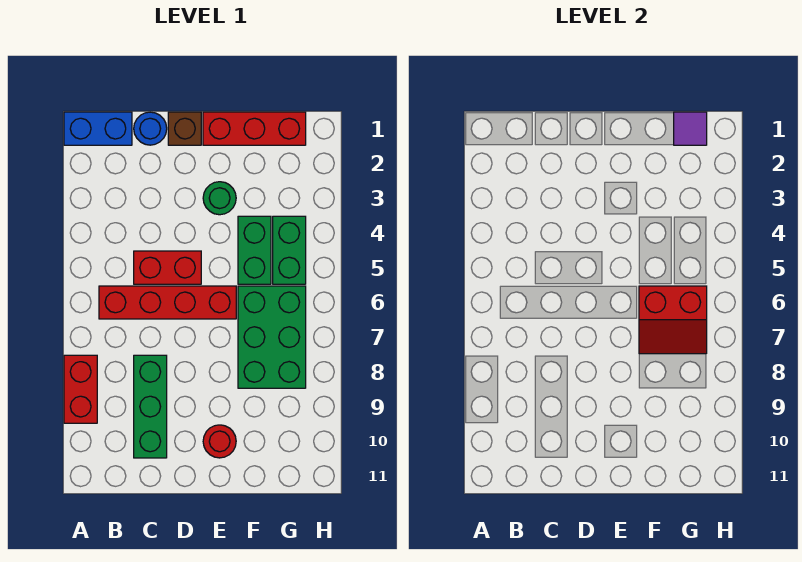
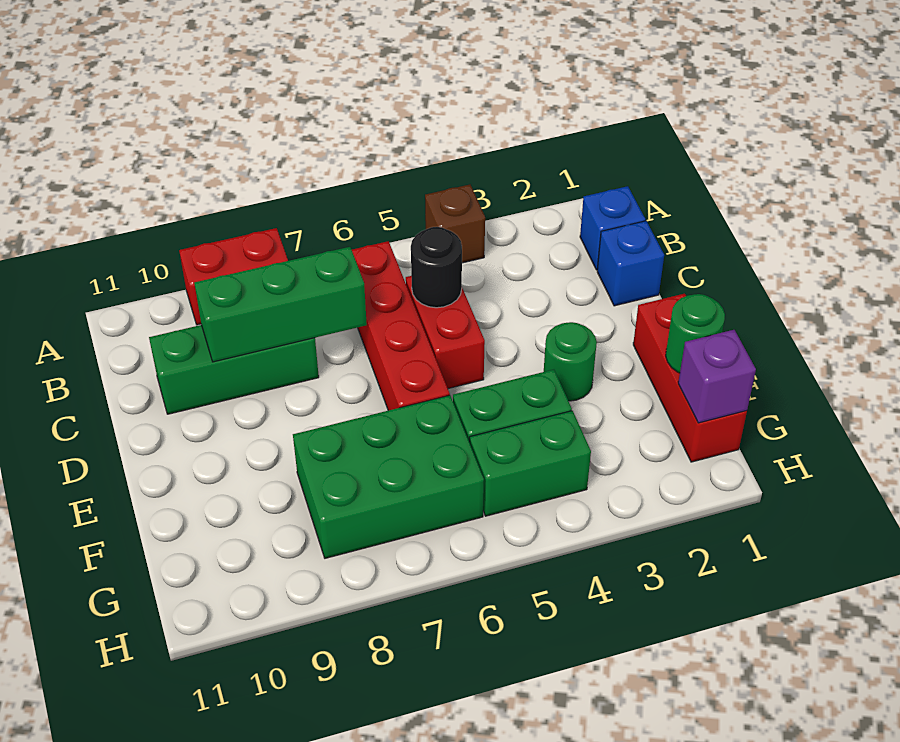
blue 1x2 brick [64,112,132,145] -> blue 1x1 brick [580,186,645,270]
blue 1x1 round brick [134,112,167,145] -> blue 1x1 brick [597,221,664,306]
none -> black 1x1 round brick [411,227,462,308]
none -> green 1x3 brick [194,247,367,362]
brown 1x1 brick [168,112,201,145] -> brown 1x1 brick moved to [425,185,485,263]
red 1x1 round brick [203,425,236,458] -> none
none -> green 1x1 round brick [666,294,725,373]
red 2x2 slope [639,286,707,354] -> none
purple 1x1 tile [674,112,707,145] -> purple 1x1 brick [678,330,756,423]

